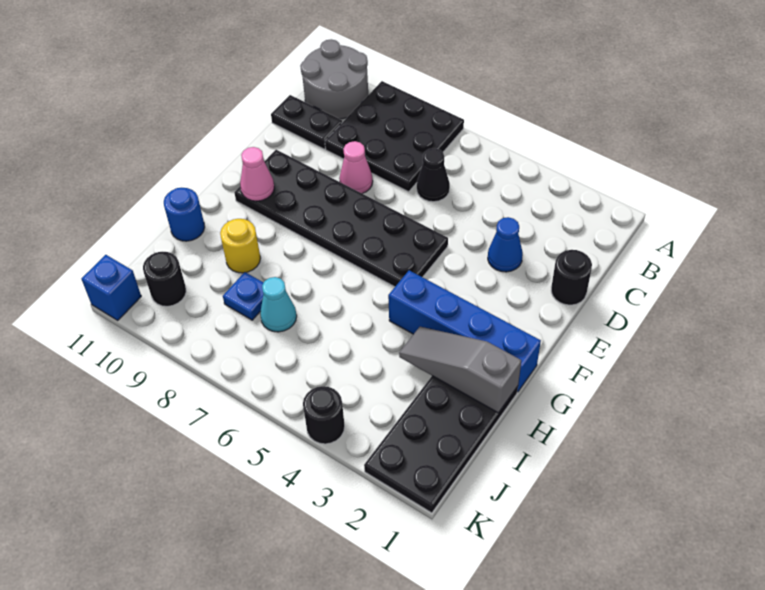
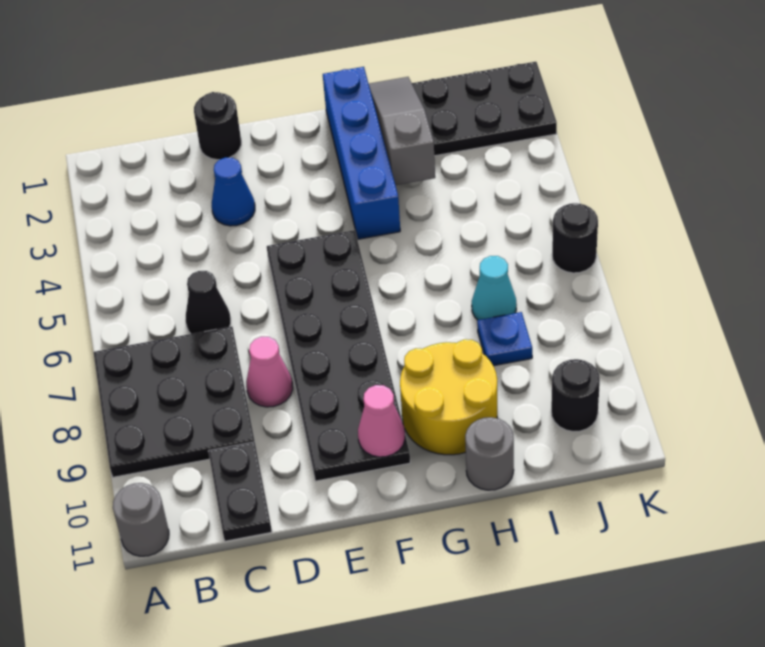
grey 2x2 round brick [300,39,368,119] -> grey 1x1 round brick [113,483,169,556]
grey 1x3 slope [399,327,521,413] -> grey 1x3 slope turned to [369,77,435,185]
yellow 1x1 round brick [220,219,261,273] -> yellow 2x2 round brick [400,339,497,455]
blue 1x1 round brick [164,188,205,241] -> grey 1x1 round brick [465,417,514,490]
black 1x1 round brick [303,386,345,444] -> black 1x1 round brick moved to [552,203,598,273]
blue 1x1 brick [81,255,141,320] -> none

